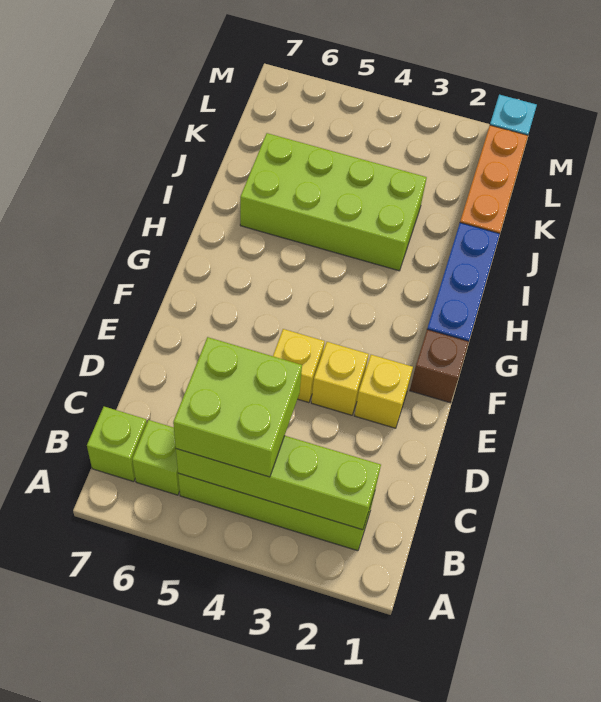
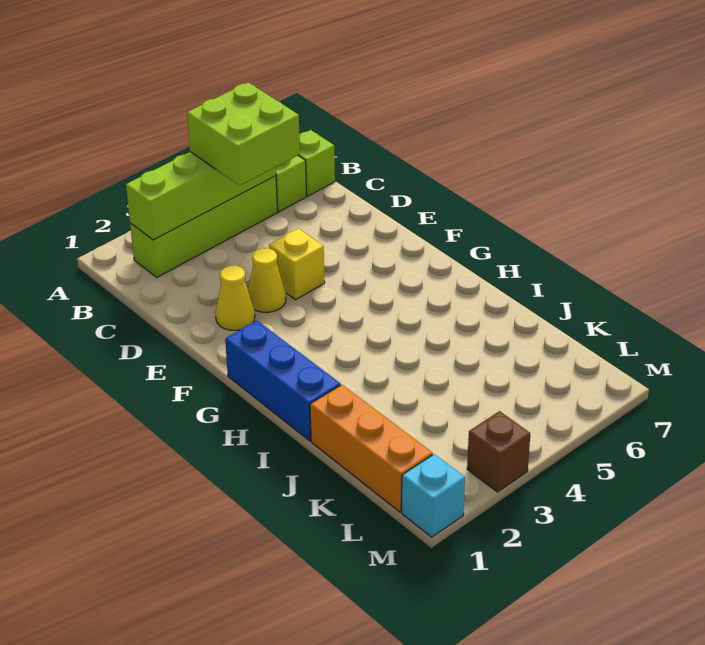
yellow 1x1 brick [354,355,413,428] -> yellow 1x1 cone [216,266,255,330]
yellow 1x1 brick [311,342,369,415] -> yellow 1x1 cone [248,248,286,312]
brown 1x1 brick [410,330,469,403] -> brown 1x1 brick moved to [467,411,530,492]
lime 2x4 brick [240,133,427,271] -> none

